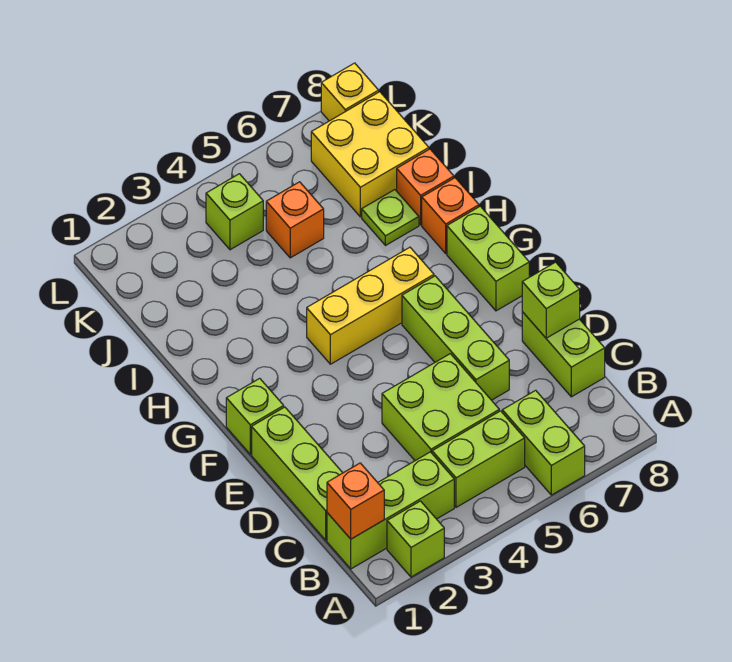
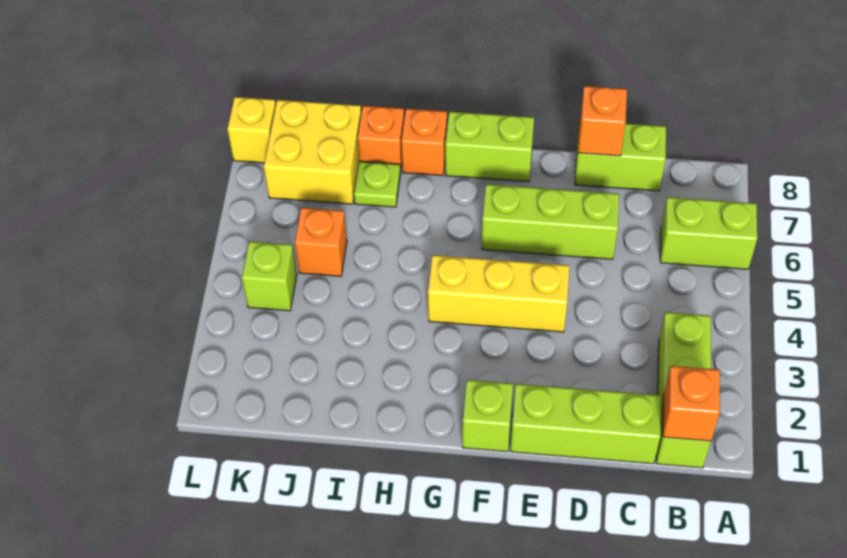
lime 1x1 brick [387,501,444,577] -> none
lime 1x2 brick [432,411,525,507] -> none
lime 2x2 brick [382,354,499,461] -> none
lime 1x1 brick [522,262,580,338] -> orange 1x1 brick [578,86,627,156]
yellow 1x3 brick [307,247,434,364] -> yellow 1x3 brick turned to [428,255,569,332]

